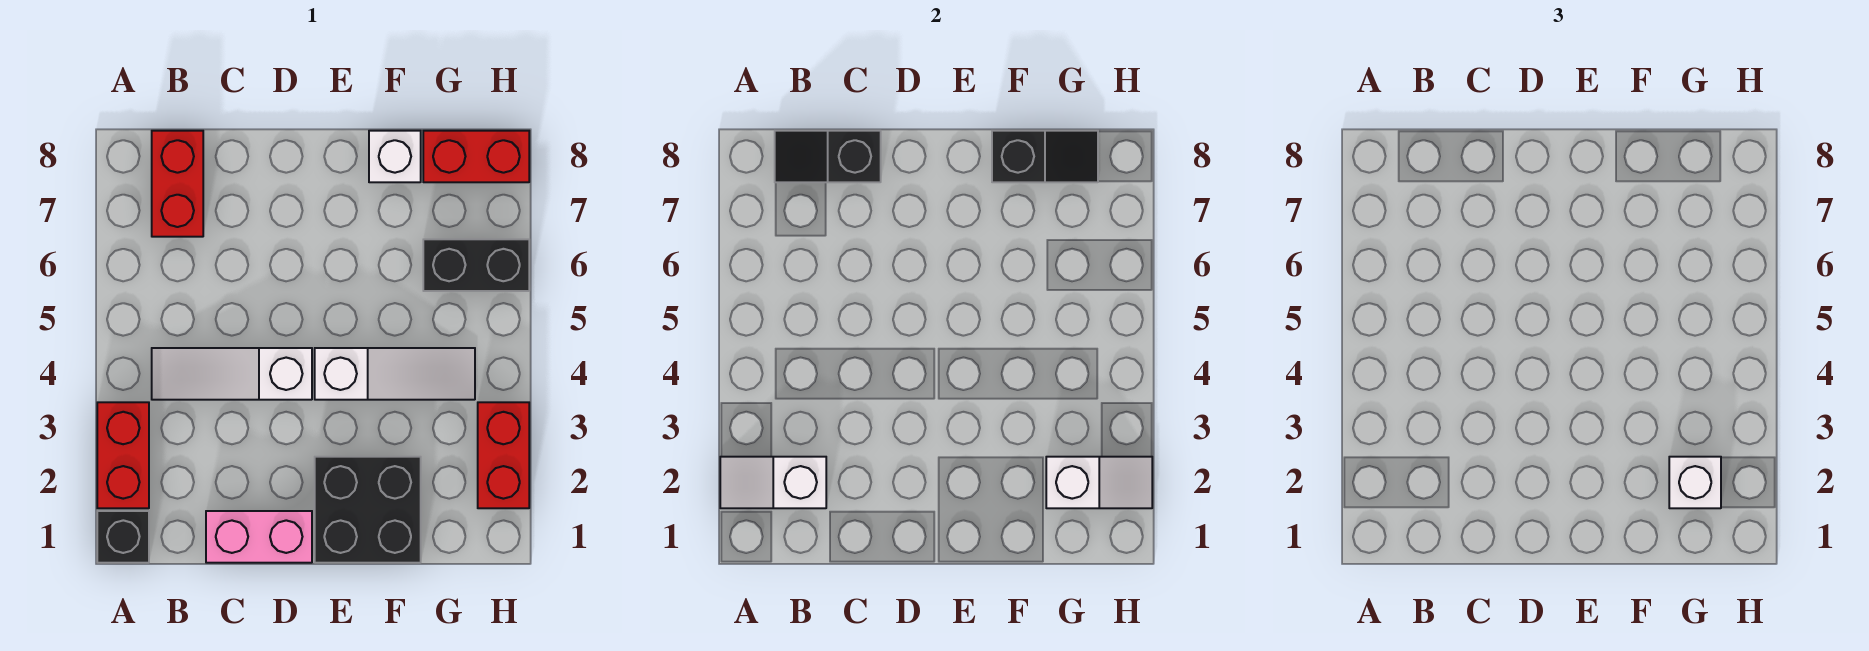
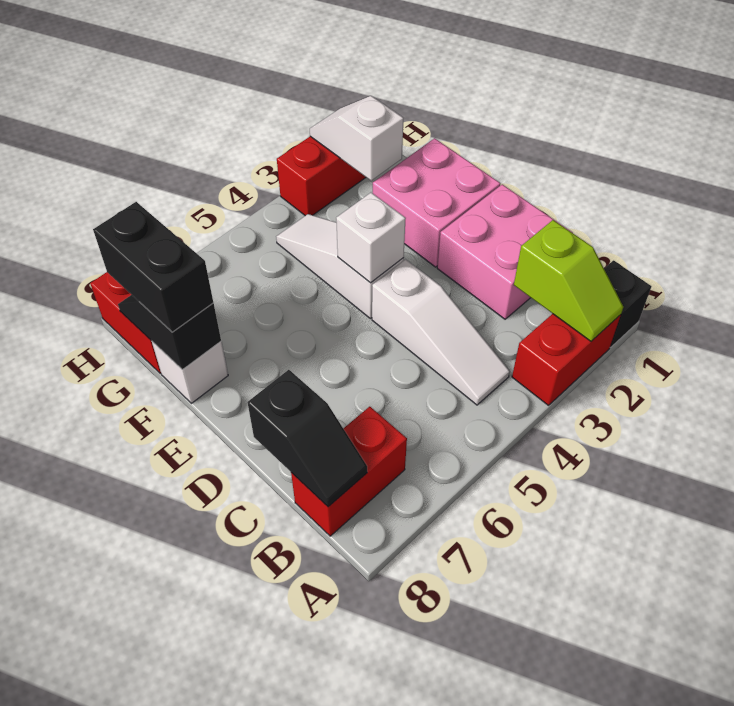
white 1x2 slope [720,457,826,508] -> lime 1x2 slope [514,220,623,341]
pink 1x2 brick [206,511,312,563] -> pink 2x2 brick [437,184,573,319]
black 2x2 brick [315,457,421,563] -> pink 2x2 brick [373,138,500,267]
white 1x1 brick [1669,457,1721,508] -> white 1x1 brick moved to [336,193,406,283]
black 1x2 brick [423,239,529,291] -> black 1x2 brick moved to [93,202,213,332]

